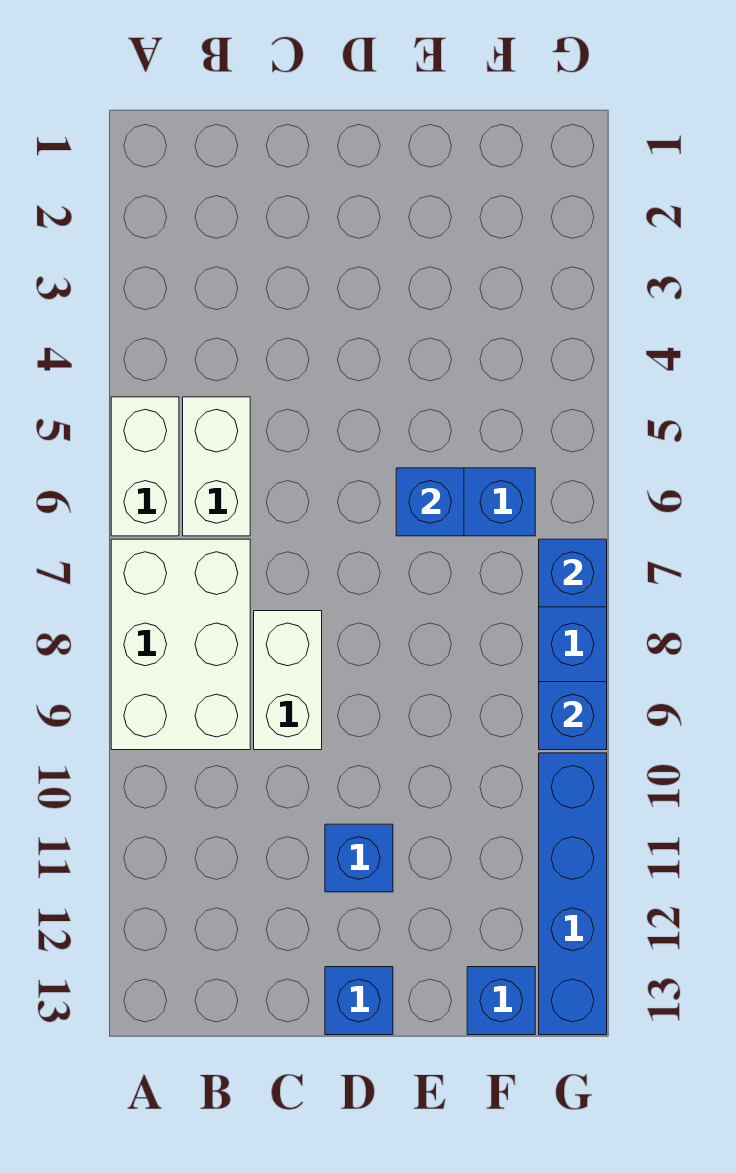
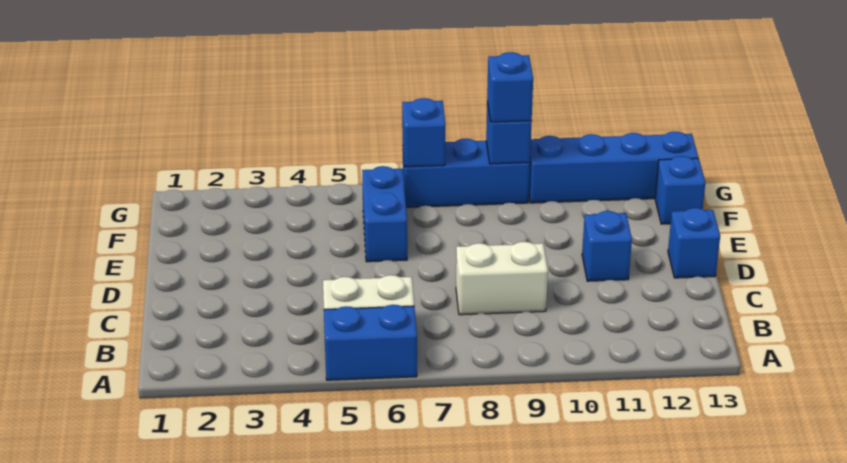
white 1x2 brick [111,397,179,536] -> blue 1x2 brick [324,305,417,380]
white 2x3 brick [111,539,250,750] -> none
blue 1x1 brick [396,468,464,536] -> blue 1x1 brick moved to [487,52,533,122]

